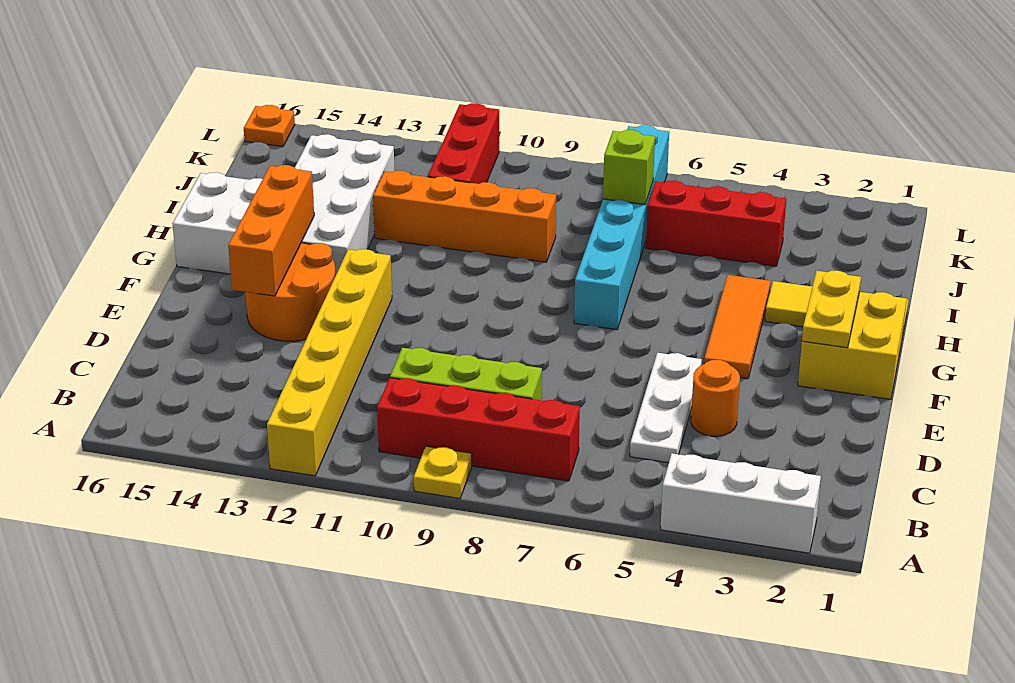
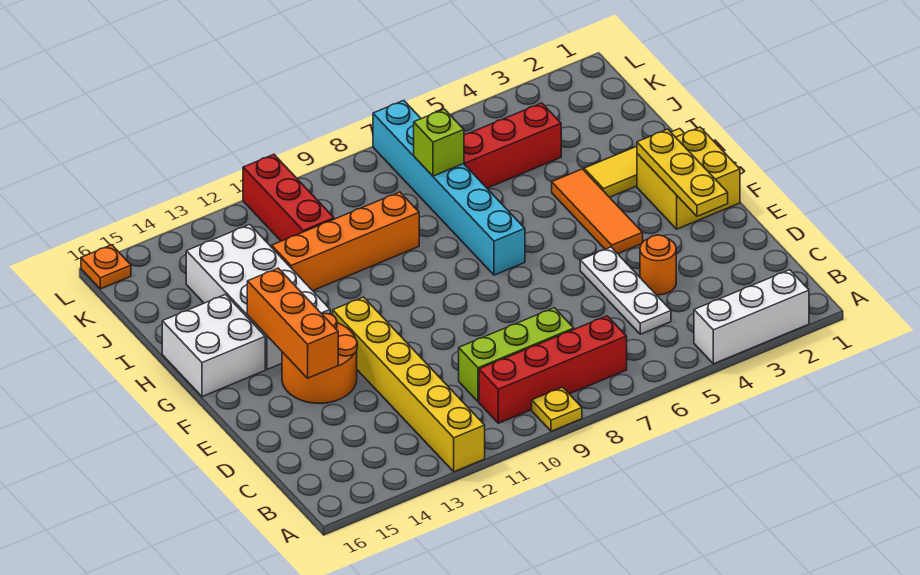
yellow 1x2 plate [802,271,861,348] -> yellow 1x3 plate [637,129,728,216]

